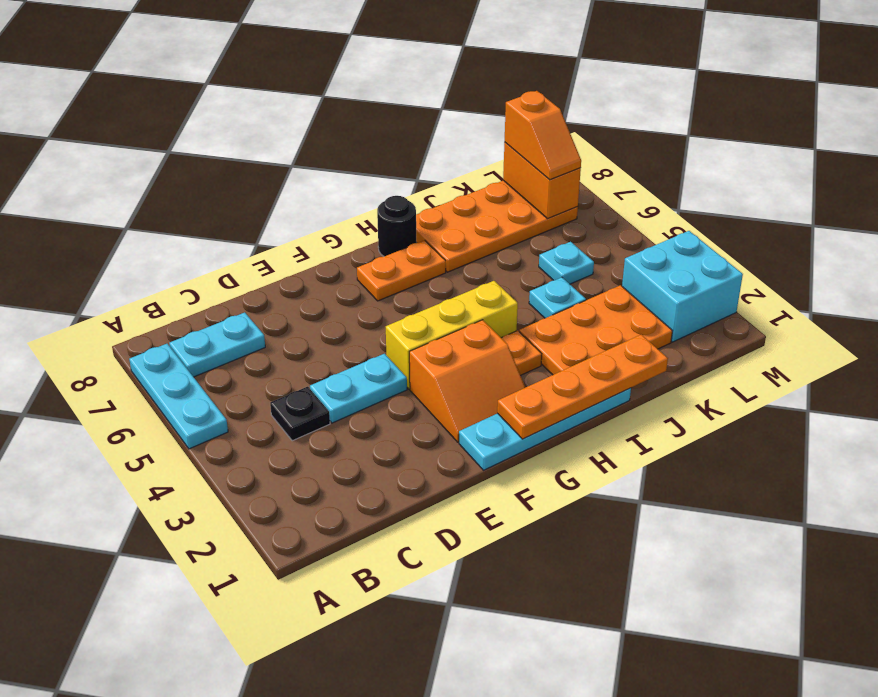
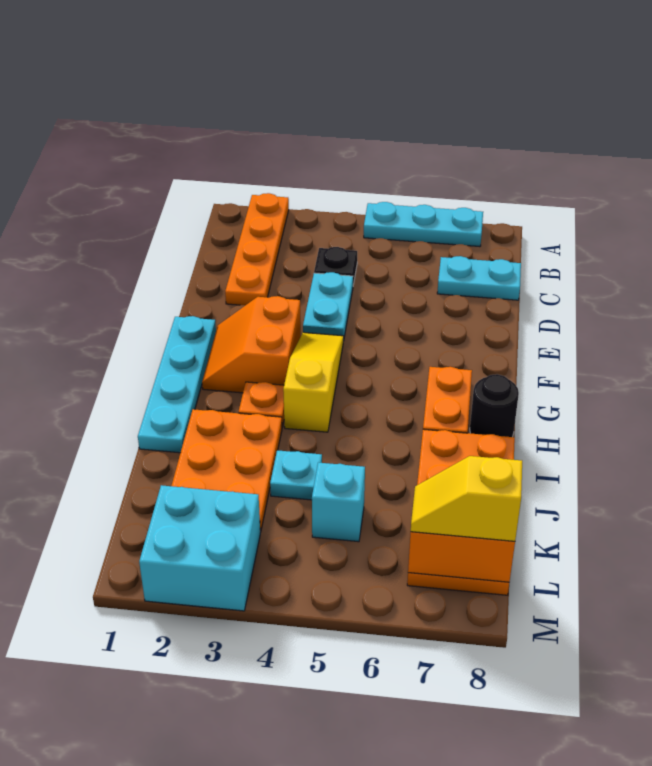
cyan 1x2 plate [169,312,265,377] -> cyan 1x2 plate turned to [437,256,521,300]
yellow 1x3 brick [386,281,518,389] -> yellow 1x3 slope [283,332,344,432]
orange 1x4 plate [497,335,668,439] -> orange 1x4 plate moved to [225,193,289,305]
cyan 1x1 plate [539,242,594,284] -> cyan 1x1 brick [312,463,365,542]
orange 1x2 slope [505,91,581,180] -> yellow 1x2 slope [411,456,522,541]

